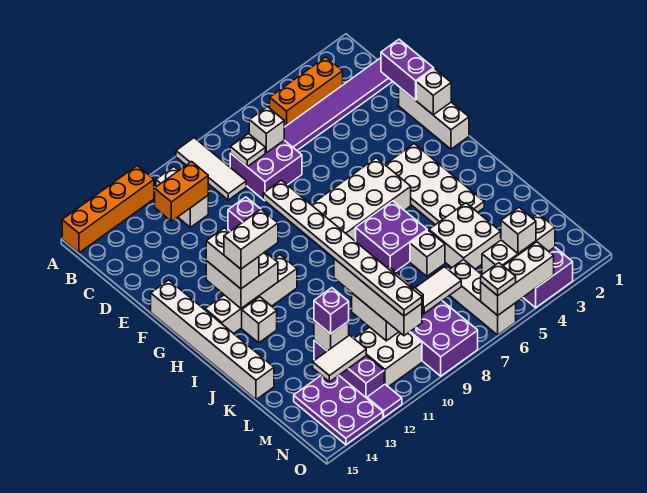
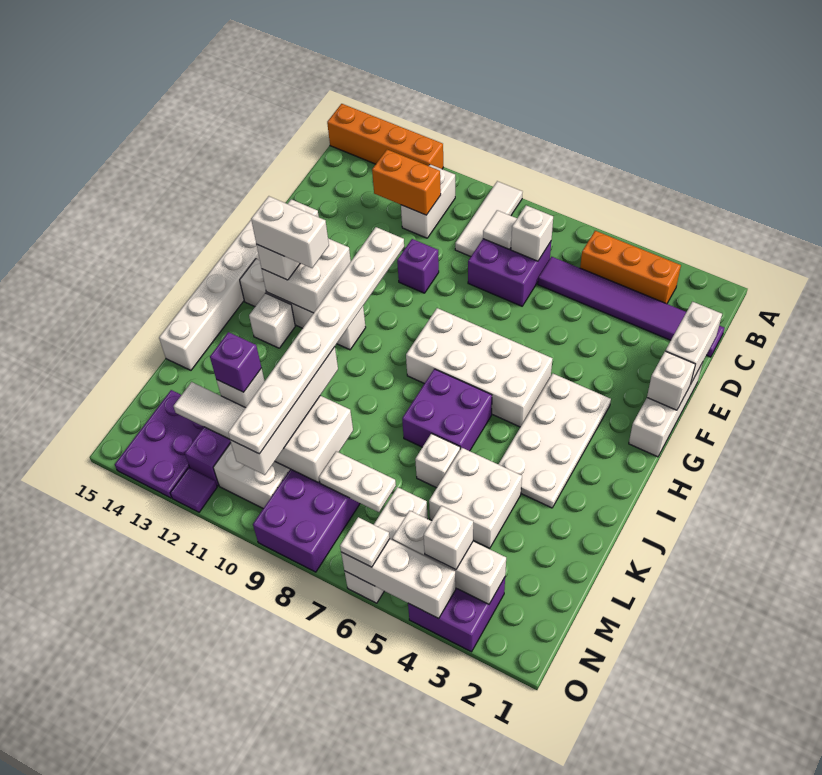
white 1x1 plate [230,134,265,166] -> white 1x1 tile [483,210,517,249]
purple 1x2 brick [381,39,434,100] -> white 1x2 brick [665,302,722,385]
white 1x2 tile [416,267,461,313] -> white 1x2 plate [319,451,396,512]

